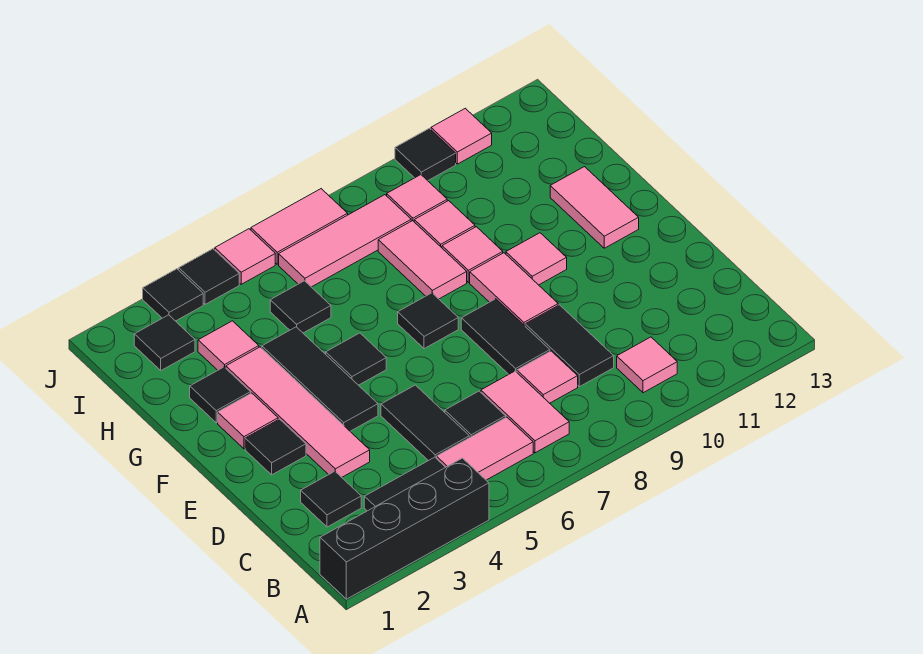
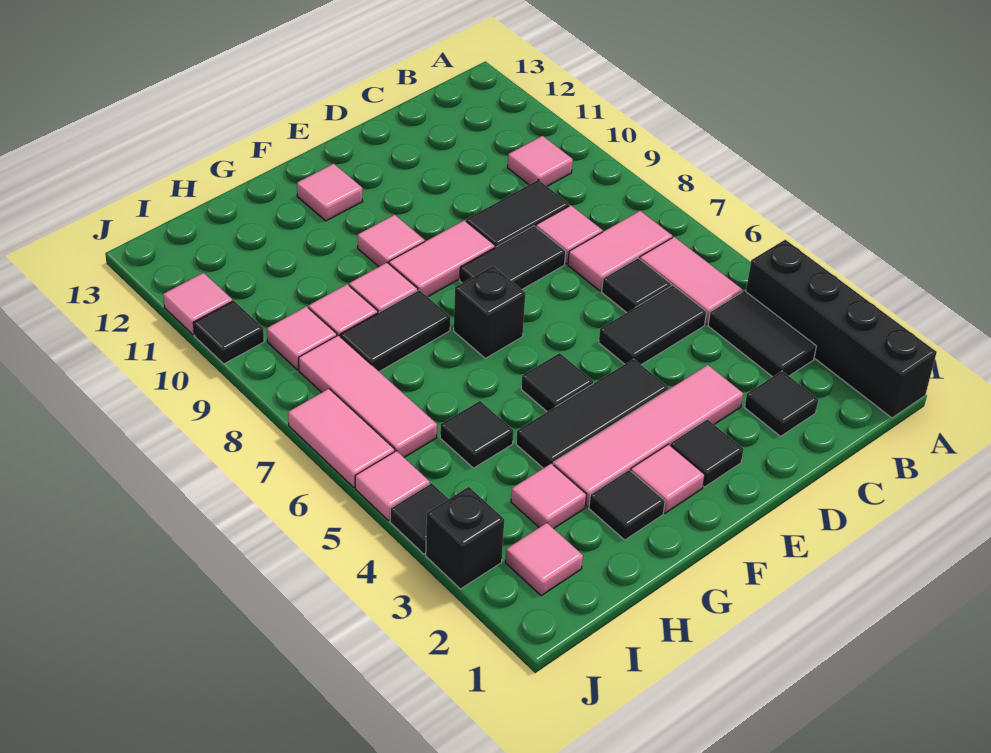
black 1x1 tile [398,293,458,349] -> black 1x1 brick [454,266,526,358]
pink 1x2 tile [550,167,639,248] -> pink 1x1 tile [297,164,363,221]
pink 1x2 tile [378,221,467,299] -> black 1x2 tile [340,290,451,371]
black 1x1 tile [134,315,195,370] -> pink 1x1 tile [505,523,583,596]
black 1x1 tile [143,269,203,321] -> black 1x1 brick [426,487,504,589]

